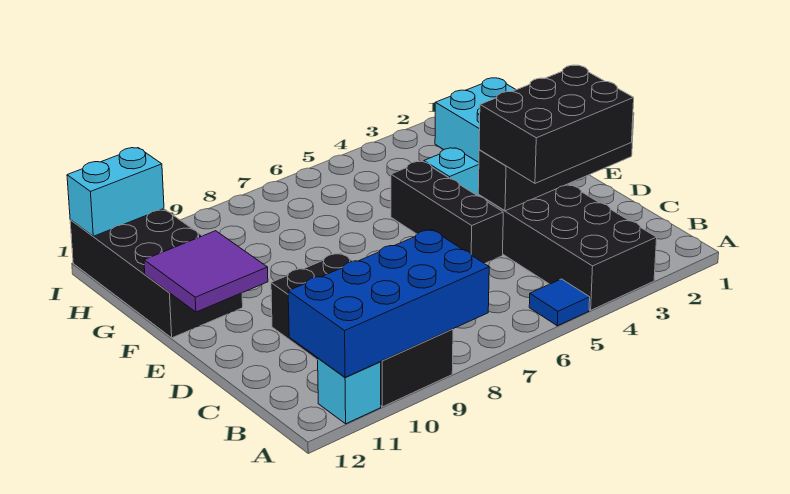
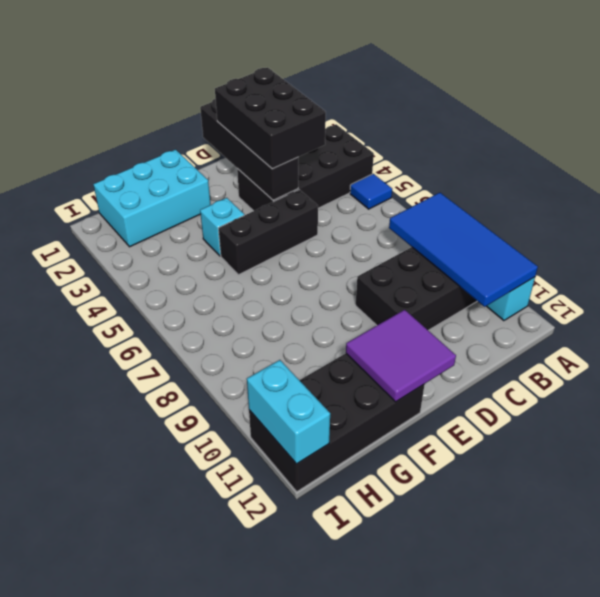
blue 2x4 brick [288,230,489,377] -> blue 2x4 tile [389,193,538,307]

